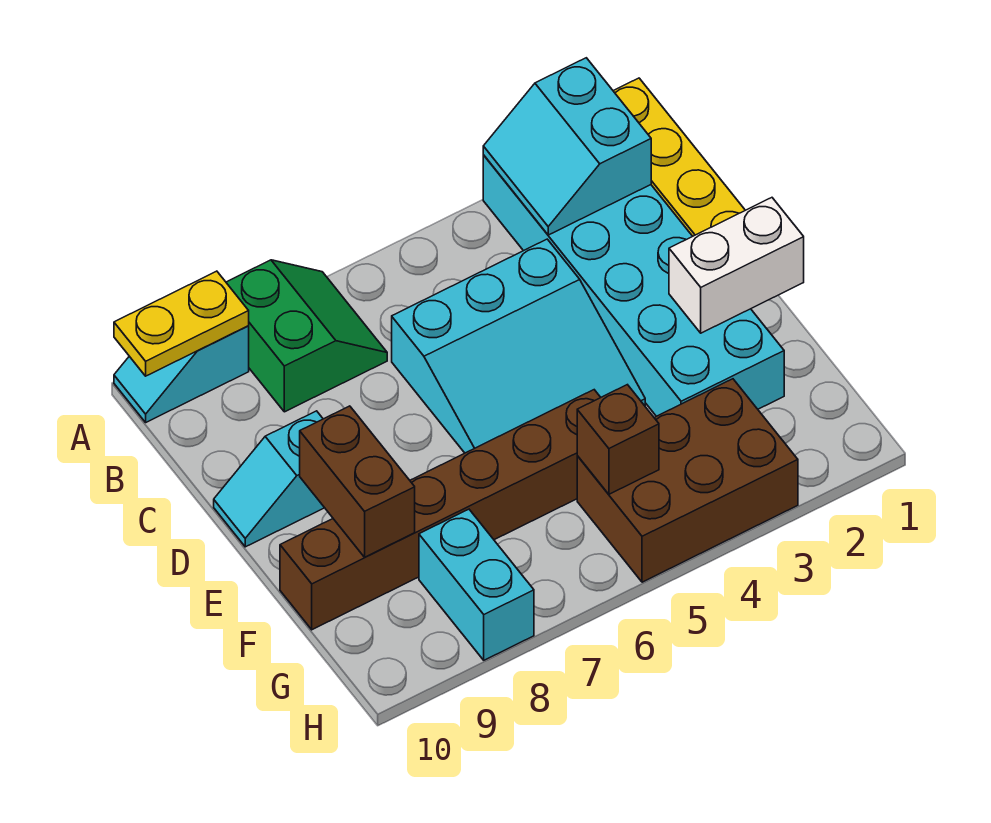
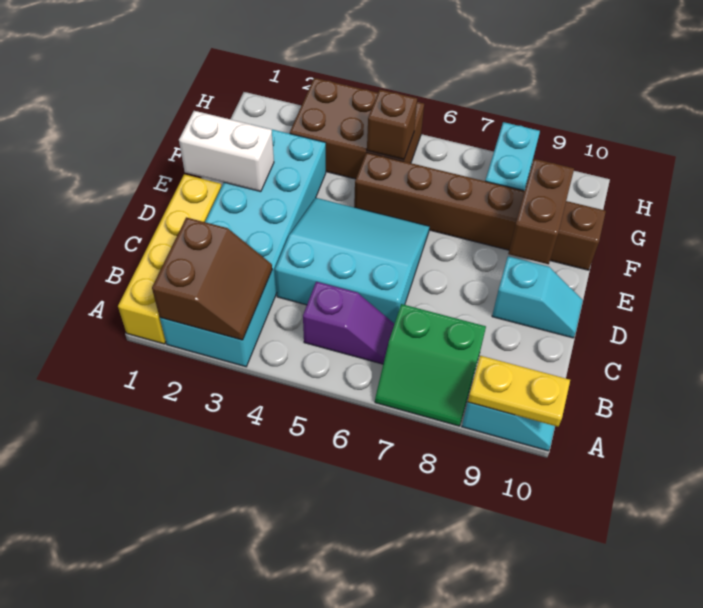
cyan 2x2 slope [483,58,651,235] -> brown 2x2 slope [152,217,272,340]
green 2x2 slope [226,260,387,412] -> green 2x2 slope turned to [375,304,486,426]
none -> purple 1x2 slope [303,282,394,364]

